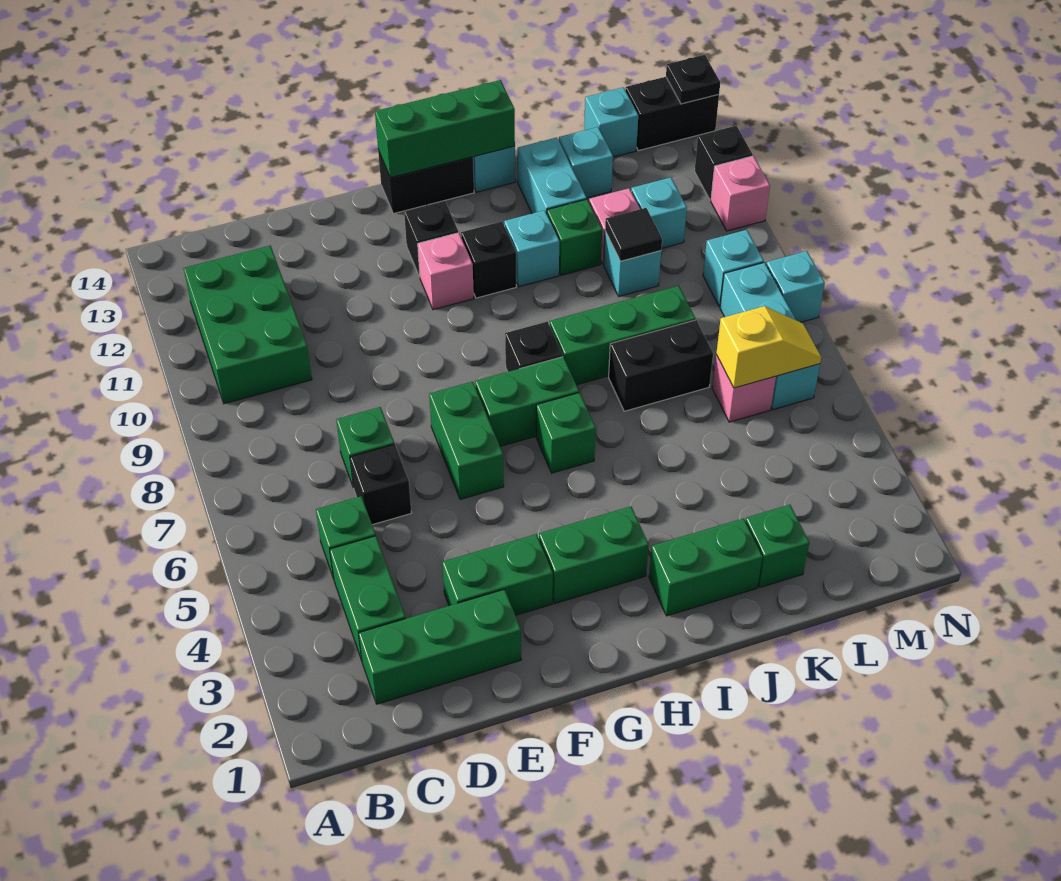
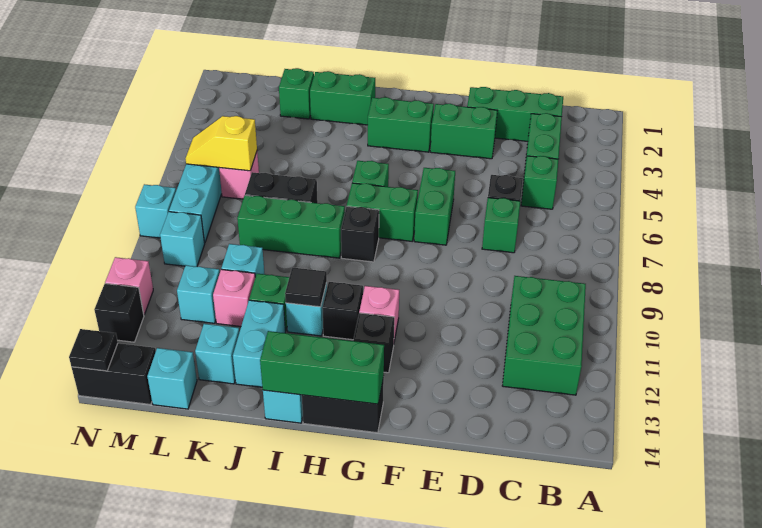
black 1x1 tile [605,208,662,261] -> black 1x1 tile moved to [285,268,327,307]

